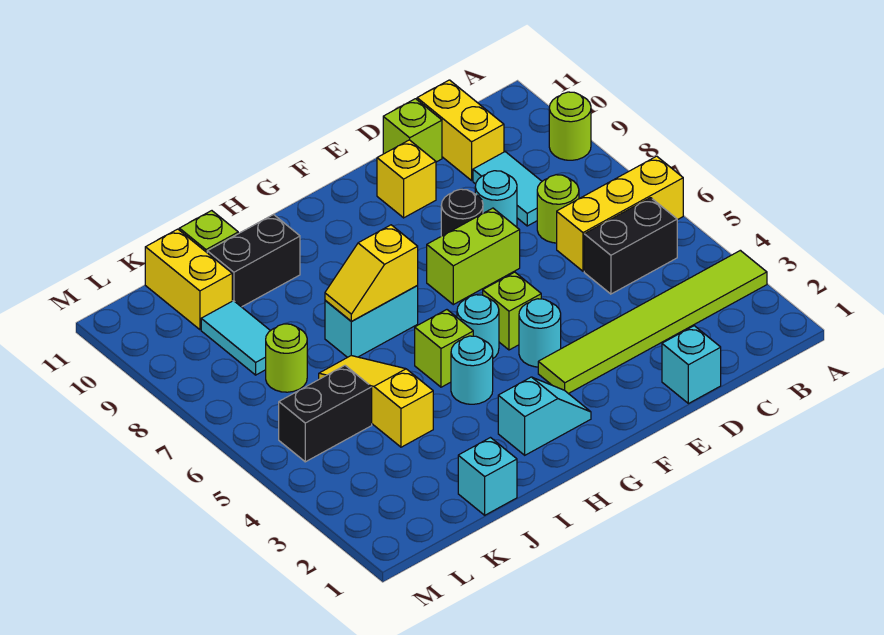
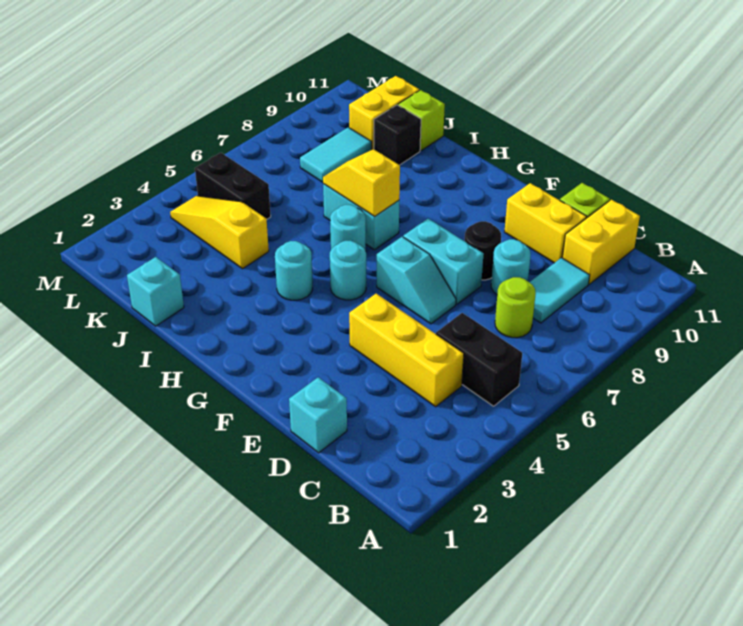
lime 1x6 tile [538,250,767,394] -> none
yellow 1x3 brick [557,156,683,271] -> yellow 1x3 brick moved to [349,294,464,407]
lime 1x1 round brick [549,92,591,160] -> none
lime 1x2 brick [427,208,520,305] -> cyan 1x2 brick [403,219,484,304]
yellow 1x1 brick [377,140,436,218] -> yellow 1x2 brick [505,183,587,263]
cyan 1x1 round brick [519,299,561,367] -> cyan 1x1 round brick moved to [330,205,366,251]
lime 1x1 brick [483,272,541,350] -> none
cyan 1x2 slope [498,377,591,455] -> cyan 1x2 slope moved to [377,237,456,324]
lime 1x1 brick [415,310,473,387] -> none
black 1x2 brick [207,214,300,307] -> black 1x1 brick [374,105,421,165]
yellow 1x3 slope [319,356,433,447] -> yellow 1x3 slope turned to [170,196,269,269]
lime 1x1 round brick [266,324,307,392] -> none

